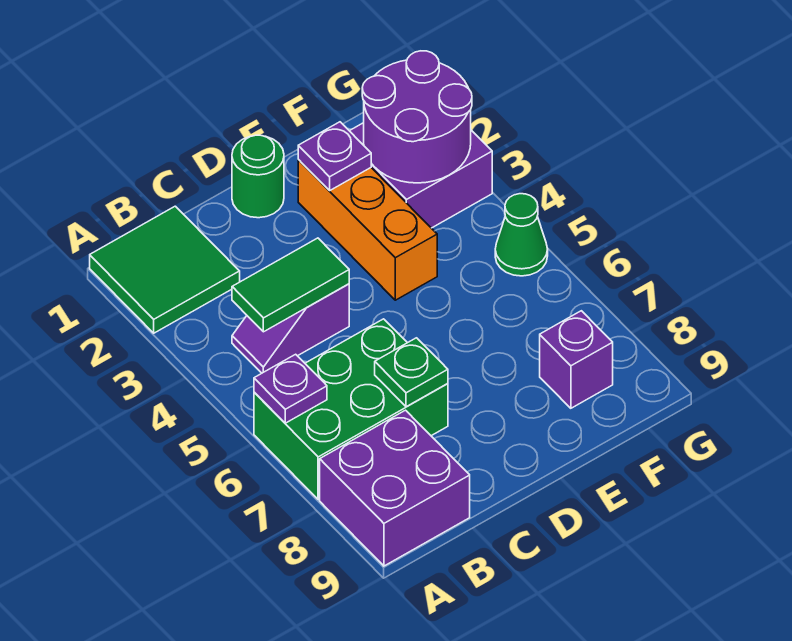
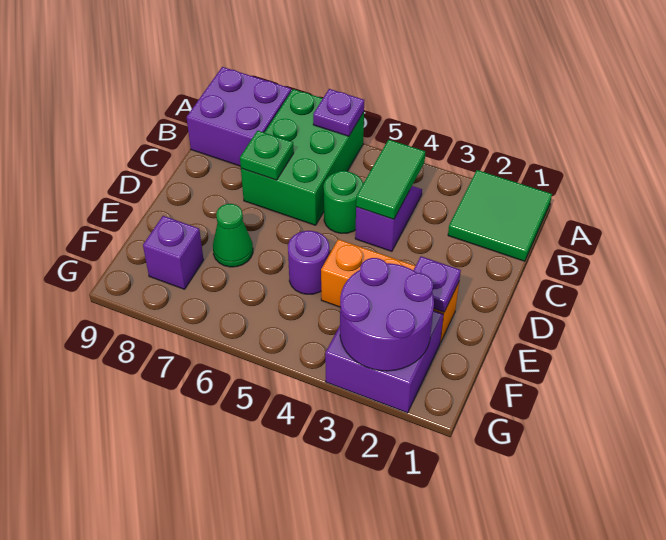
green 1x1 round brick [232,135,284,218] -> green 1x1 round brick moved to [324,171,363,233]
none -> purple 1x1 round brick [288,231,329,294]
green 1x1 cone [495,194,548,276] -> green 1x1 cone moved to [213,204,253,267]

